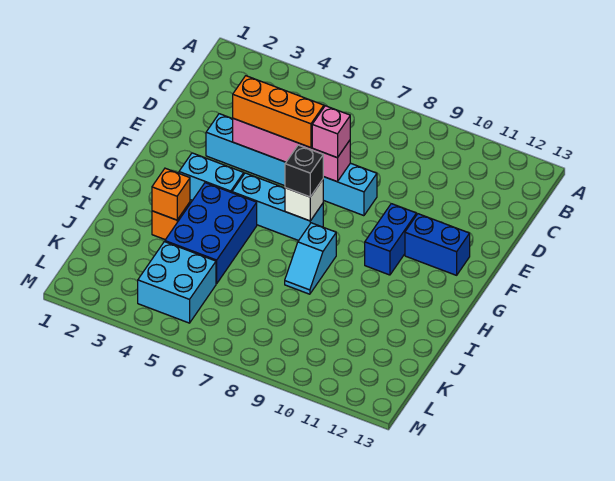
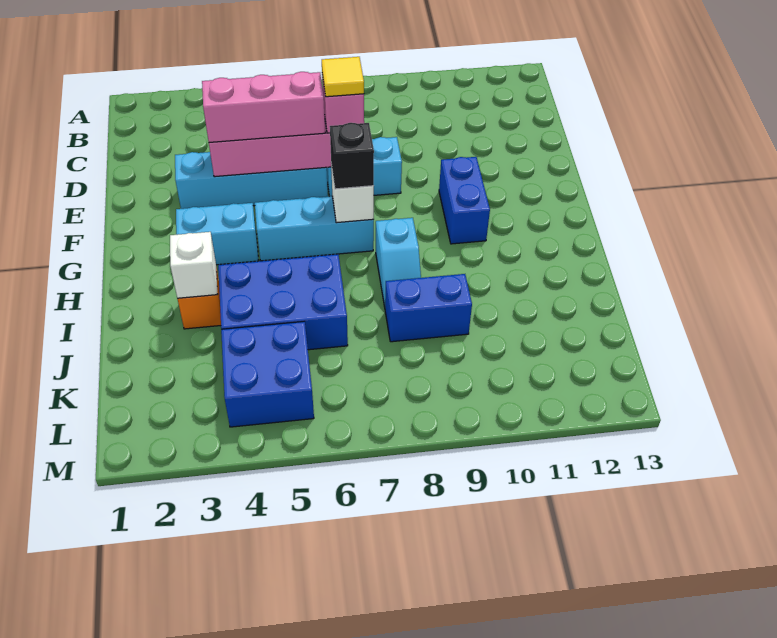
orange 1x3 brick [233,76,324,148] -> pink 1x3 brick [202,72,325,142]
none -> yellow 1x1 tile [322,57,364,97]
blue 1x2 brick [405,214,470,275] -> blue 1x2 brick moved to [385,274,472,342]
blue 2x3 brick [165,183,257,284] -> blue 2x3 brick turned to [218,254,348,350]
orange 1x1 brick [152,168,190,220] -> white 1x1 brick [170,232,218,298]
cyan 2x2 brick [138,242,216,323] -> blue 2x2 brick [221,322,314,427]

